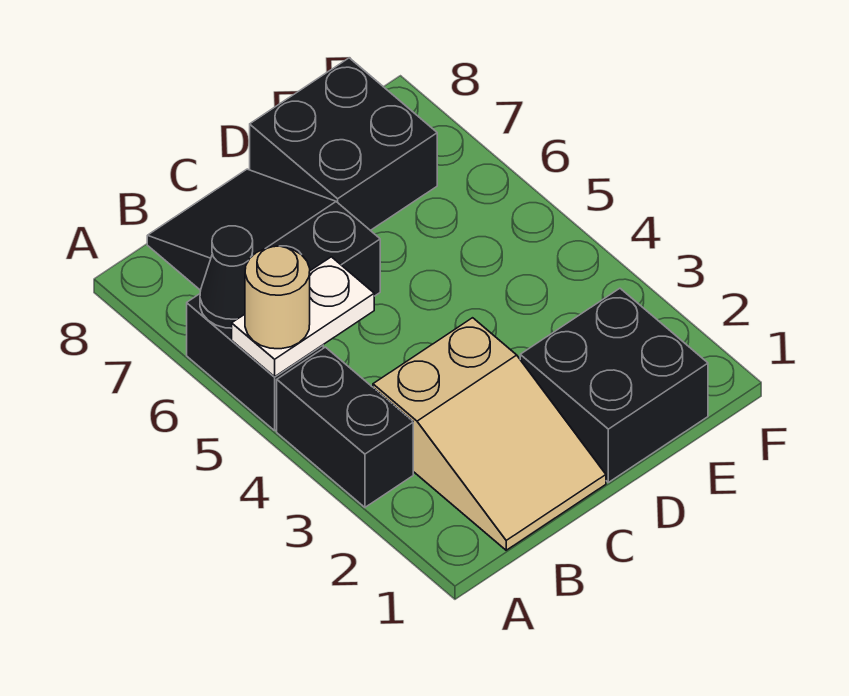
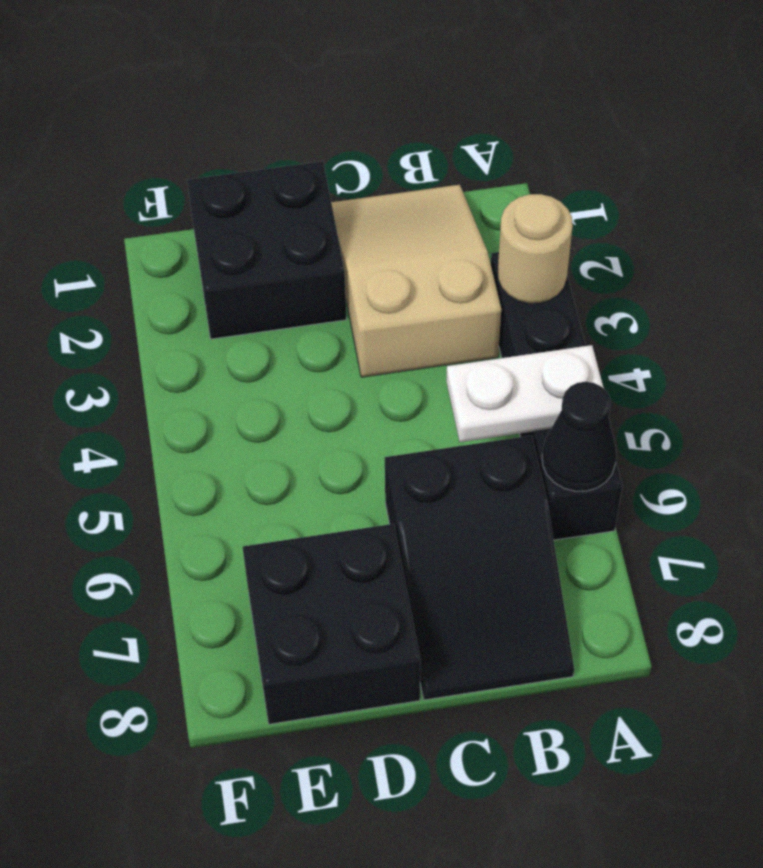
tan 1x1 round brick [245,246,310,349] -> tan 1x1 round brick moved to [498,194,573,303]

